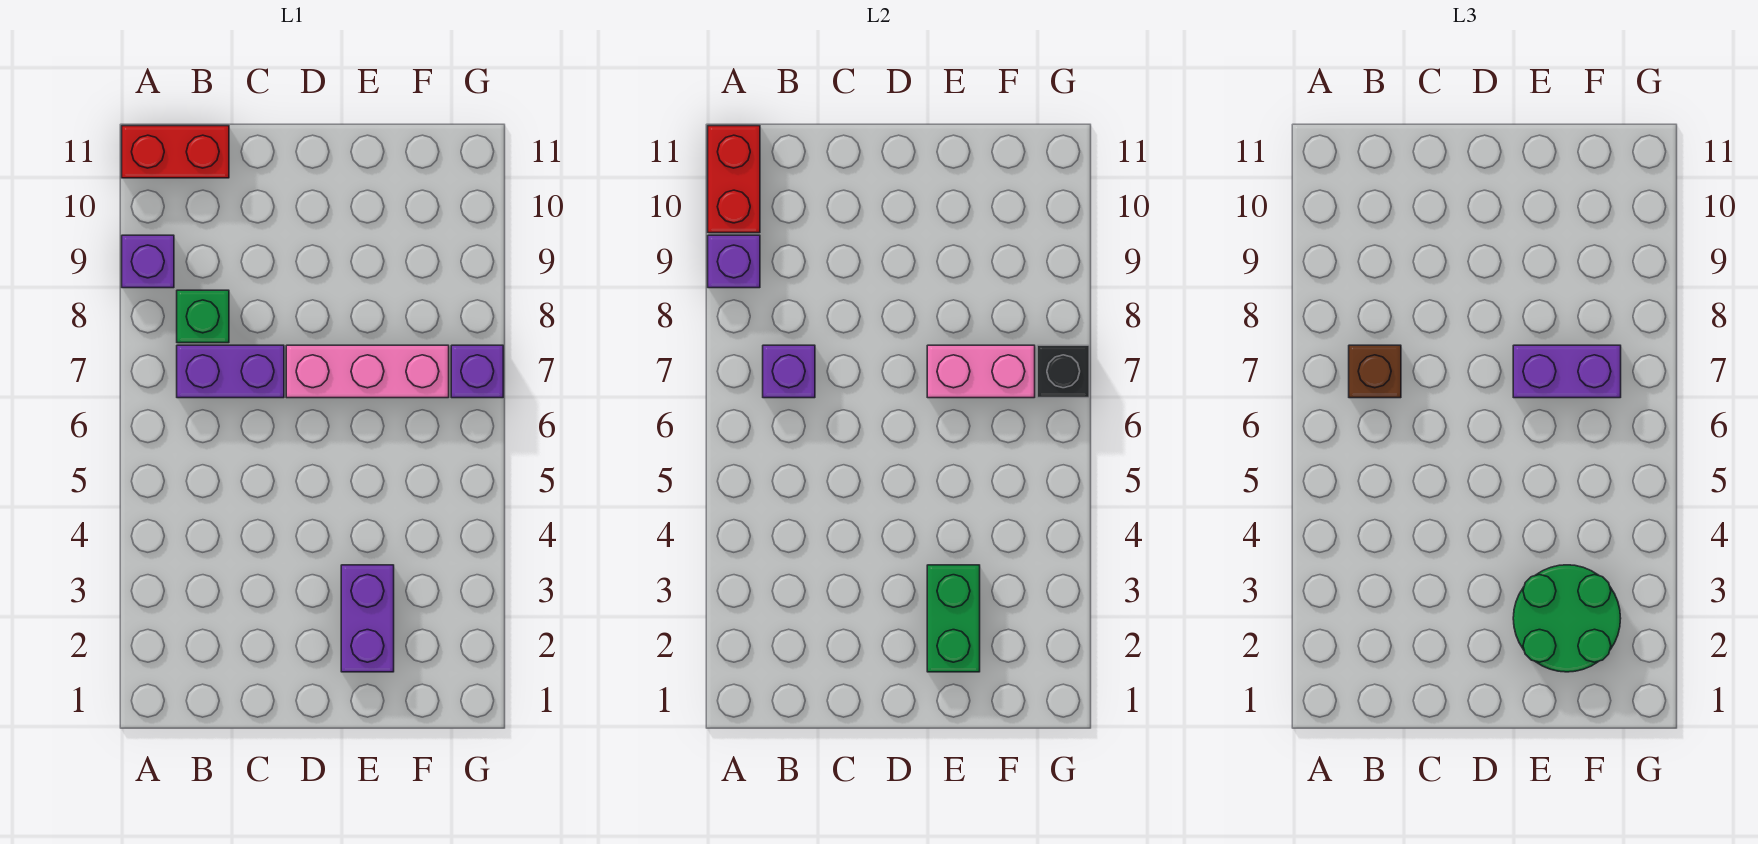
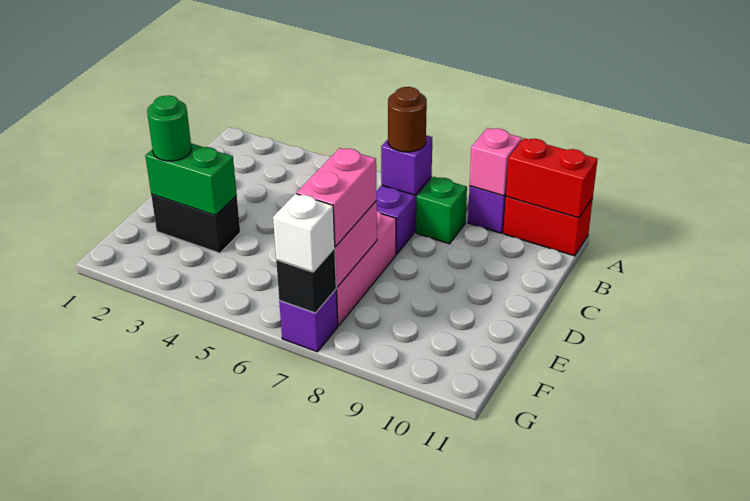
purple 1x1 brick [708,235,760,288] -> pink 1x1 brick [470,128,522,196]
red 1x2 brick [122,126,229,178] -> red 1x2 brick turned to [503,197,593,256]
brown 1x1 brick [1349,345,1401,398] -> brown 1x1 round brick [388,87,427,152]
purple 1x2 brick [341,565,394,672] -> black 1x2 brick [151,195,240,253]
green 2x2 round brick [1513,565,1621,672] -> green 1x1 round brick [147,95,192,161]
purple 1x2 brick [1513,345,1621,398] -> pink 1x2 brick [297,148,377,246]
none -> white 1x1 brick [273,194,335,272]

